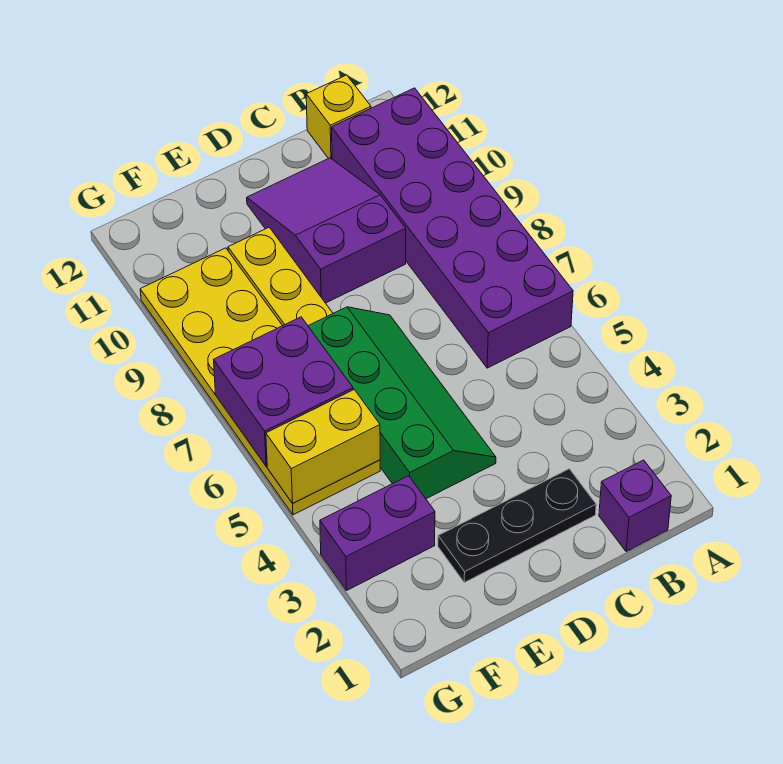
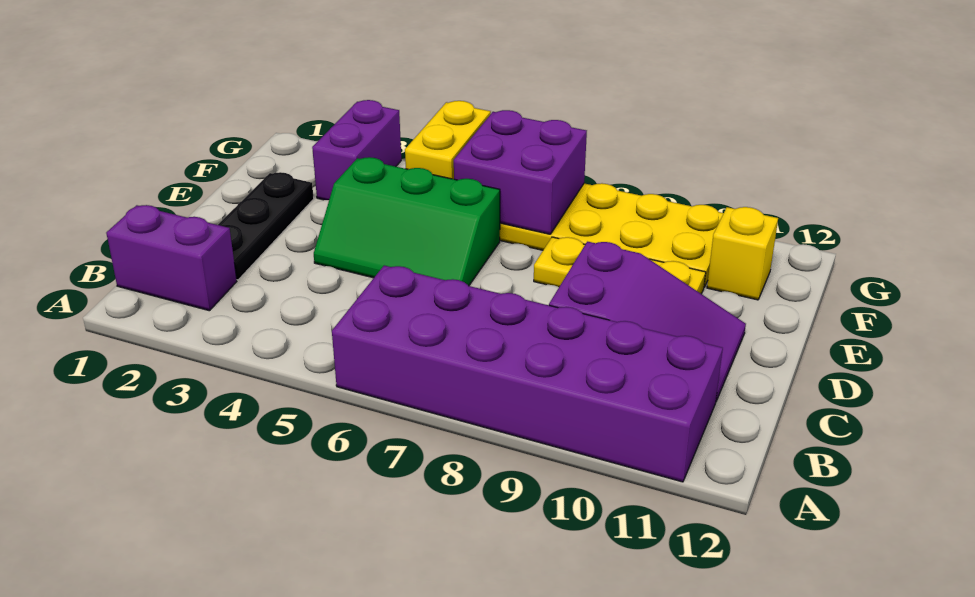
purple 1x1 brick [599,460,671,552] -> purple 1x2 brick [106,205,237,311]
yellow 1x1 brick [306,75,371,159] -> yellow 1x1 brick moved to [707,207,778,300]
green 2x4 slope [308,307,496,499] -> green 2x3 slope [314,157,500,286]

